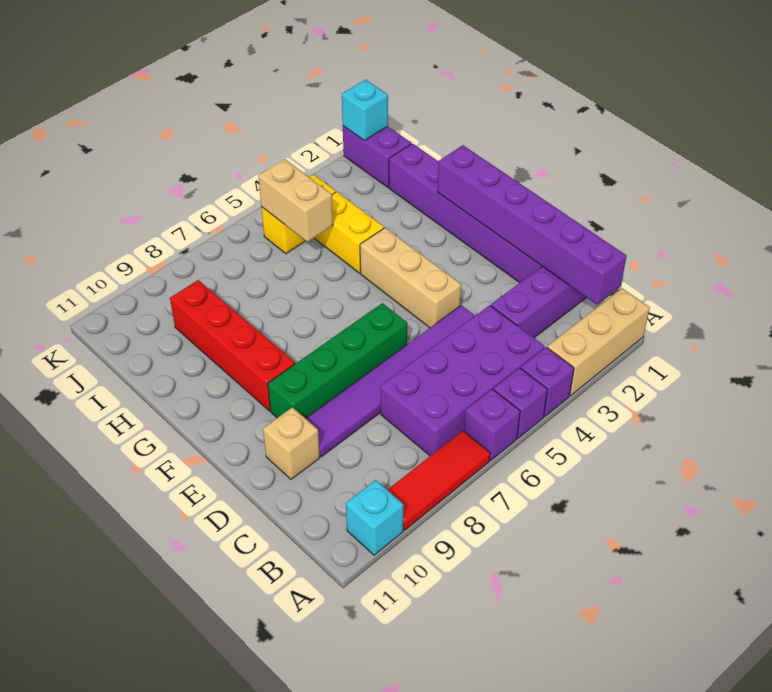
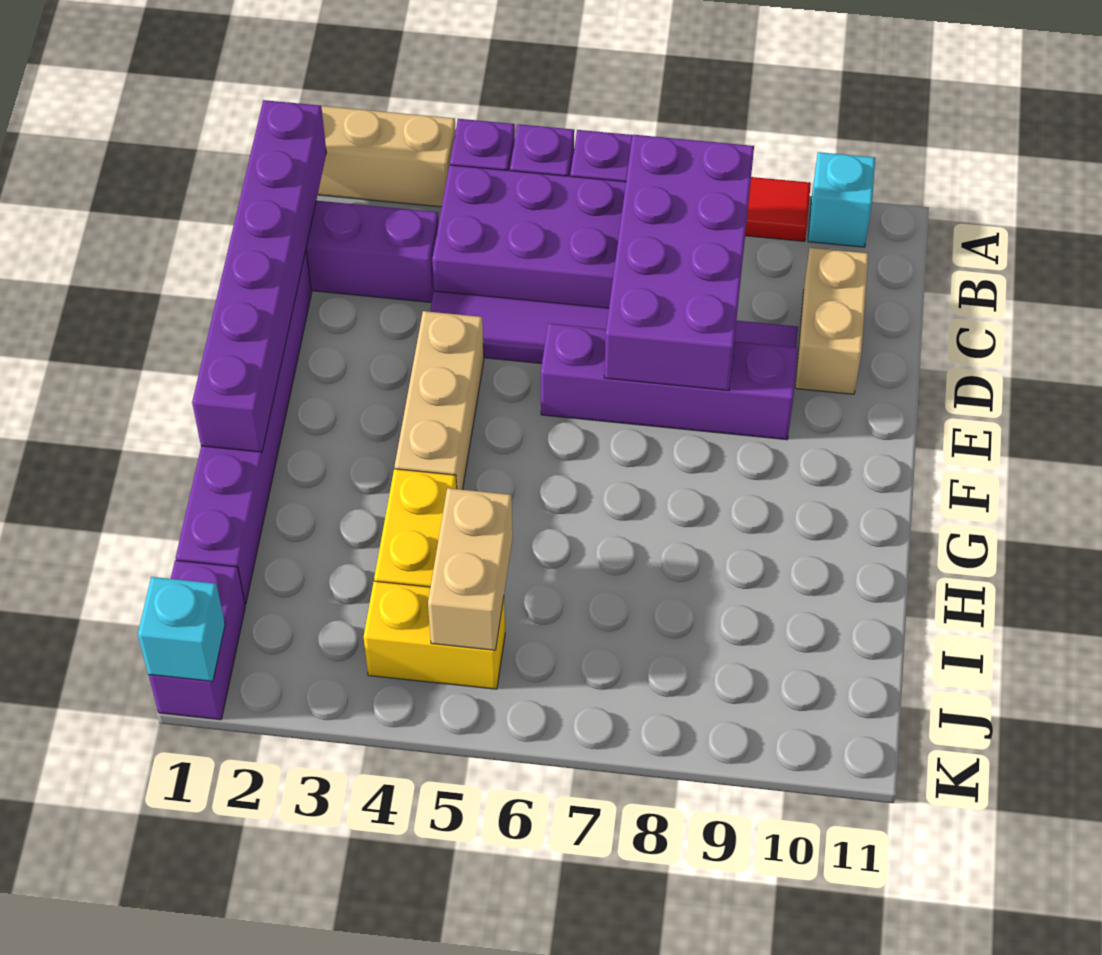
none -> purple 2x4 brick [604,135,754,391]
tan 1x1 brick [263,407,320,479] -> tan 1x2 brick [795,248,868,394]
green 1x4 brick [268,303,407,418] -> purple 1x4 brick [541,323,798,440]
red 1x4 brick [170,280,295,411] -> none

